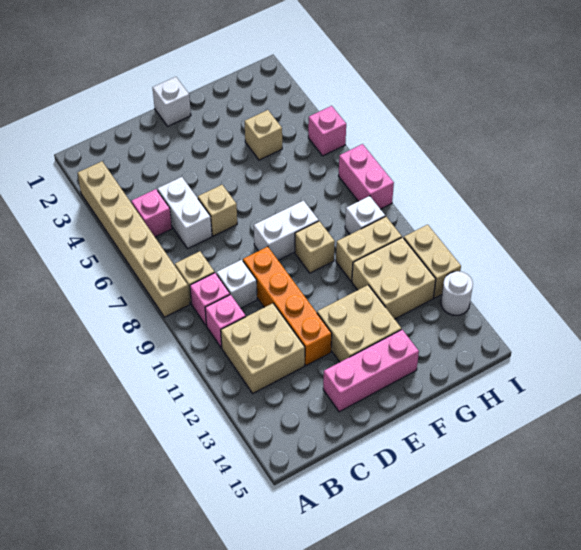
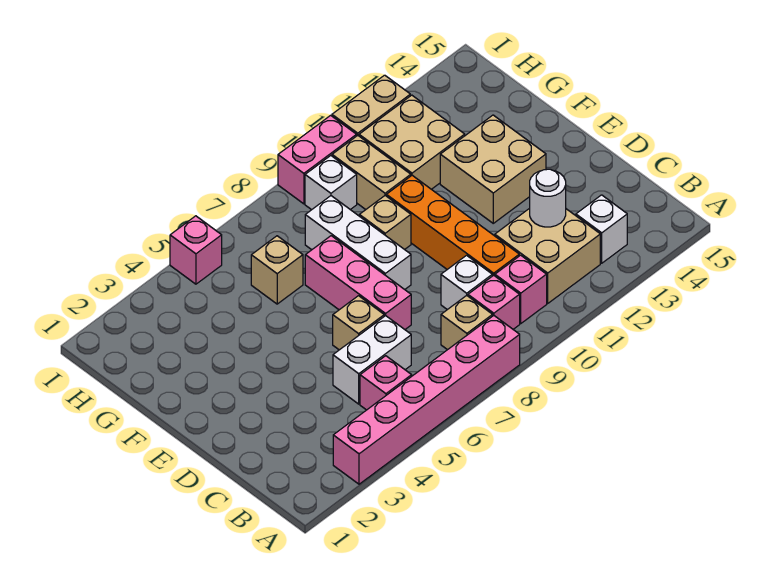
tan 1x6 brick [78,161,190,317] -> pink 1x6 brick [333,316,520,484]
orange 1x4 brick [243,247,332,366] -> orange 1x4 brick turned to [386,175,519,276]
pink 1x3 brick [323,330,419,412] -> pink 1x3 brick moved to [305,236,411,329]
white 1x1 brick [153,77,191,126] -> white 1x1 brick moved to [576,195,627,263]
white 1x2 brick [254,200,319,260] -> white 1x3 brick [305,196,411,289]
tan 1x1 brick [245,110,282,160] -> tan 1x1 brick moved to [251,236,303,304]
pink 1x2 brick [339,144,394,209] -> pink 1x2 brick moved to [278,115,357,204]
white 1x1 round brick [441,271,473,315] -> white 1x1 round brick moved to [530,169,566,227]

